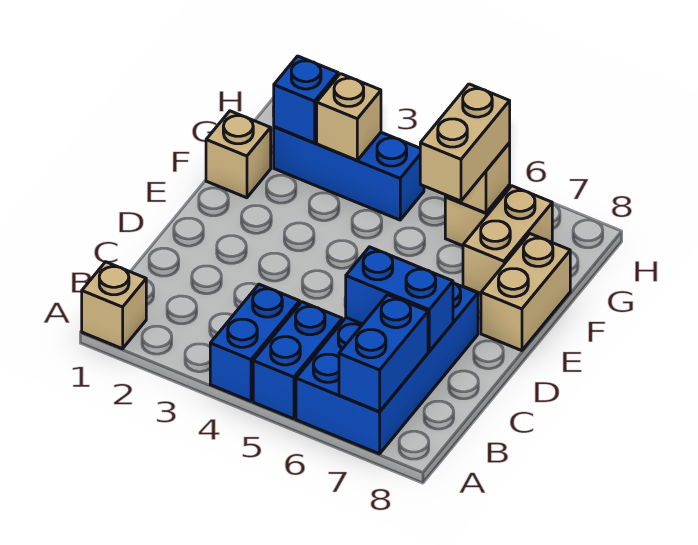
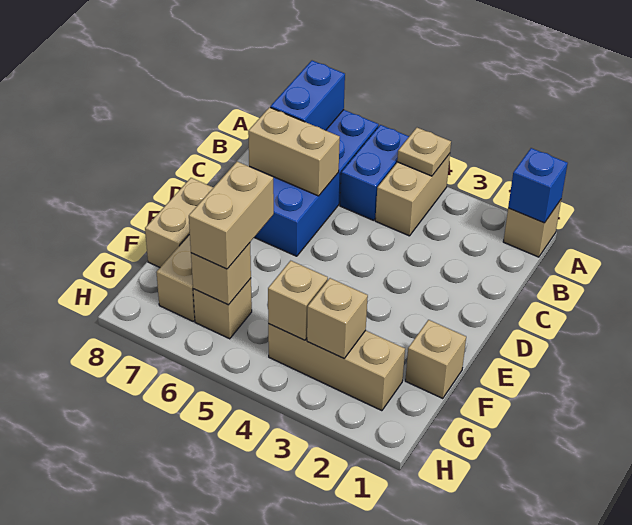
blue 1x2 brick [210,284,300,401] -> tan 1x2 brick [375,154,450,236]
none -> tan 1x1 plate [397,128,451,176]
blue 1x2 brick [346,247,453,351] -> tan 1x2 brick [248,107,340,196]
blue 1x3 brick [274,127,424,220] -> tan 1x3 brick [268,324,405,411]
blue 1x1 brick [274,56,338,143] -> blue 1x1 brick moved to [508,148,568,223]
none -> tan 1x1 brick [268,261,328,340]

